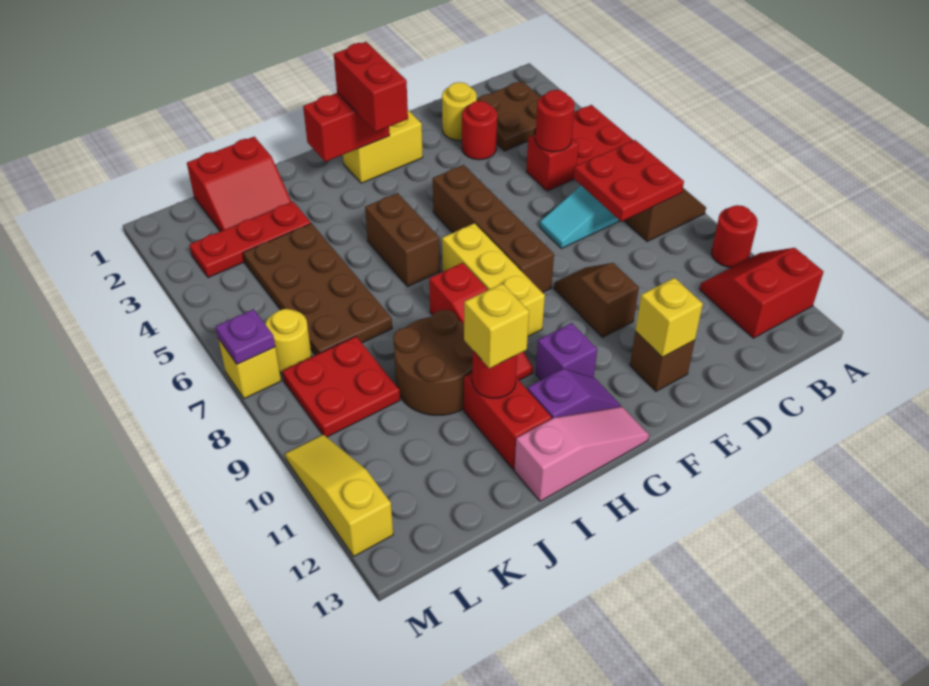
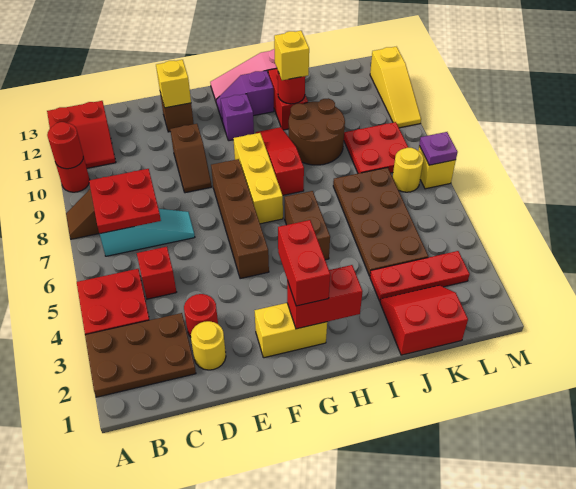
brown 2x2 plate [477,81,540,151] -> brown 2x3 plate [85,313,196,397]
red 1x1 round brick [535,90,575,152] -> red 1x1 round brick moved to [47,122,83,169]

